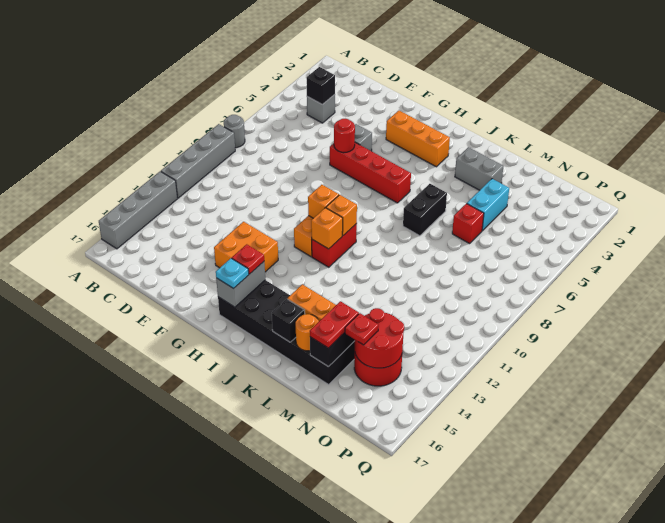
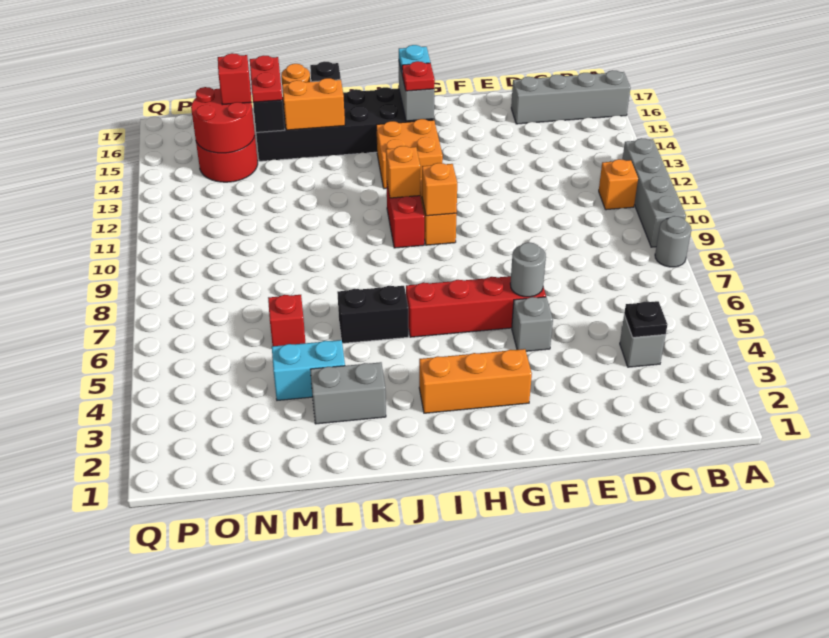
grey 1x4 brick [99,171,178,249] -> grey 1x4 brick turned to [511,70,630,124]
black 1x1 brick [307,67,335,105] -> black 1x1 plate [624,301,667,337]
red 1x1 round brick [334,119,355,152] -> grey 1x1 round brick [510,243,546,297]
orange 2x2 brick [214,222,278,272] -> orange 2x2 brick moved to [376,119,443,189]
orange 1x1 brick [326,195,357,235] -> orange 1x1 brick moved to [599,159,638,210]
black 1x2 brick [403,184,447,236] -> black 1x2 brick turned to [337,286,409,343]
cyan 1x2 brick [467,179,509,231] -> cyan 1x2 brick turned to [272,340,345,400]
red 1x1 plate [345,313,379,345] -> red 1x1 brick [218,53,251,105]

